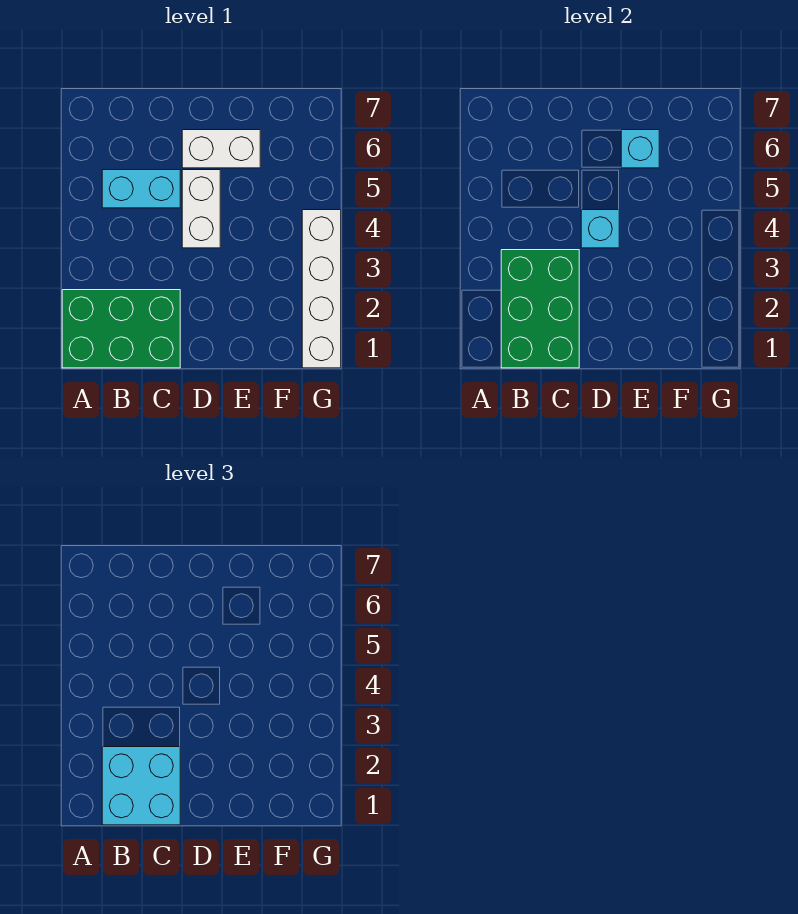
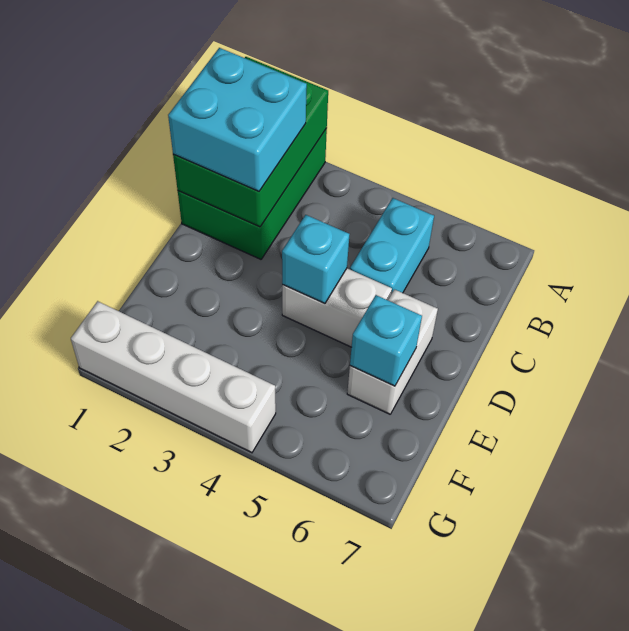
green 2x3 brick [501,250,579,368] -> green 2x3 brick turned to [173,57,328,227]

